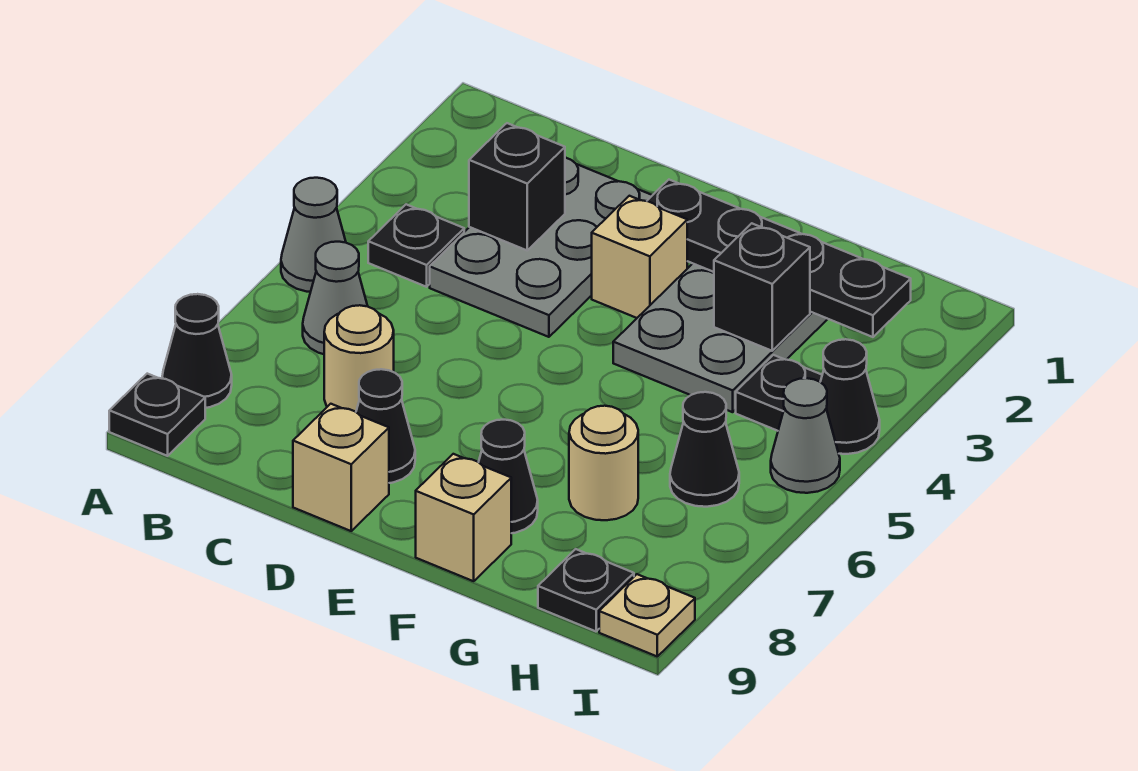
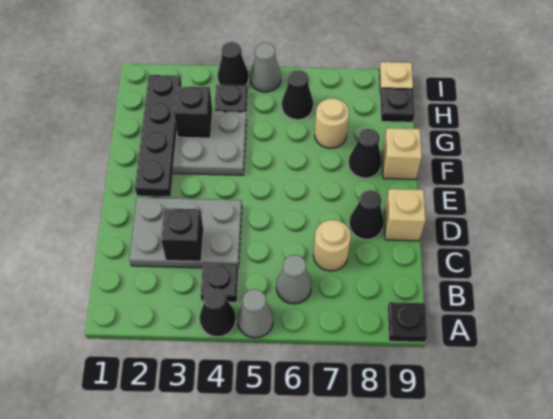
black 1x1 cone [162,294,232,408] -> black 1x1 cone moved to [200,288,236,337]
tan 1x1 brick [592,196,687,318] -> none

